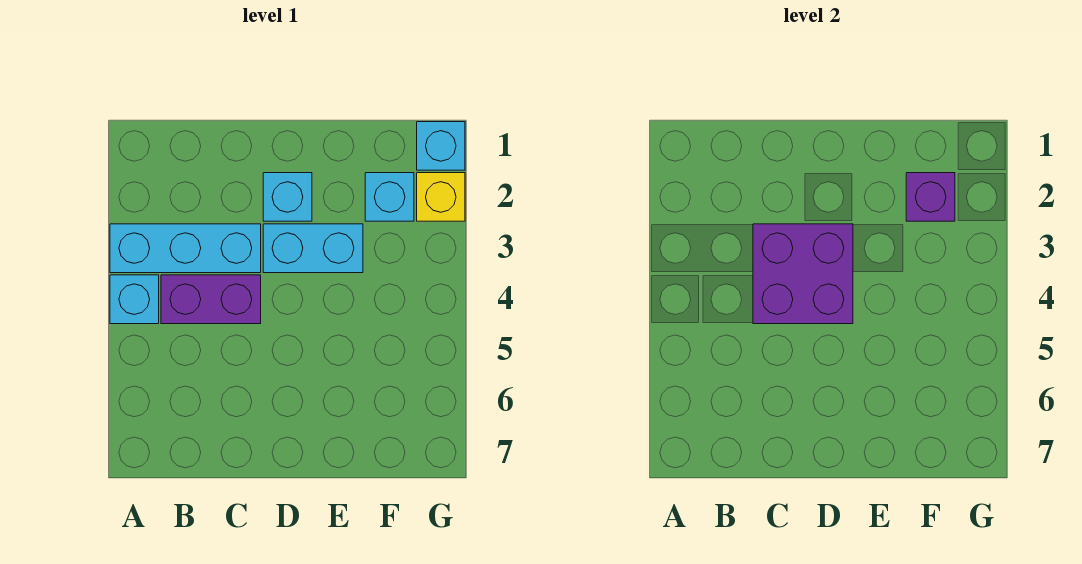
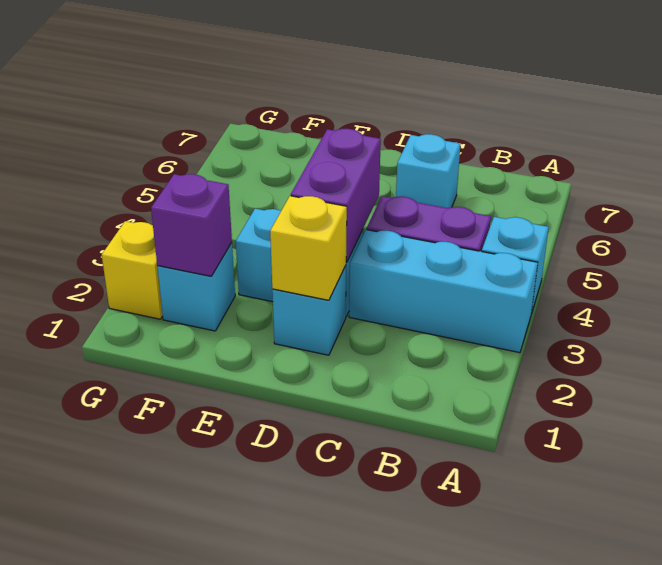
purple 2x2 brick [753,224,853,324] -> purple 1x2 brick [291,129,381,262]
none -> yellow 1x1 brick [270,196,347,300]
cyan 1x1 brick [417,122,465,170] -> cyan 1x1 brick moved to [396,134,460,208]

